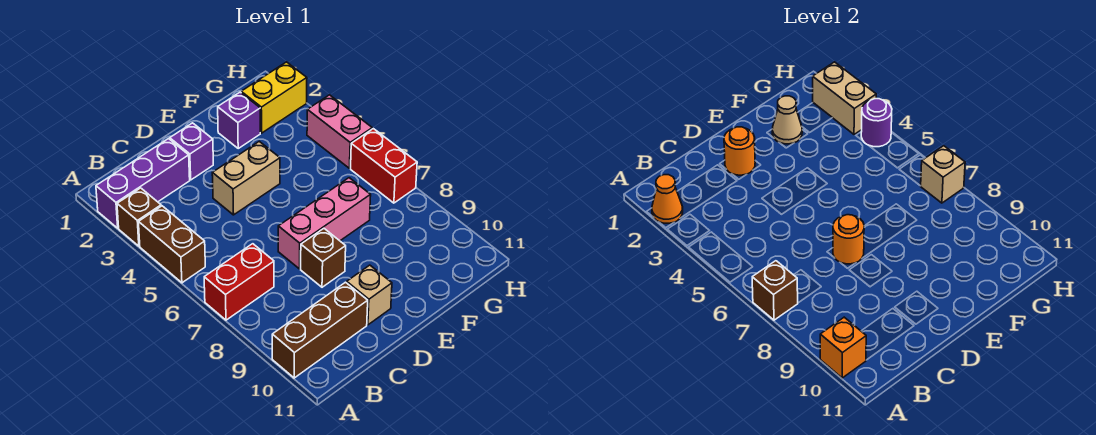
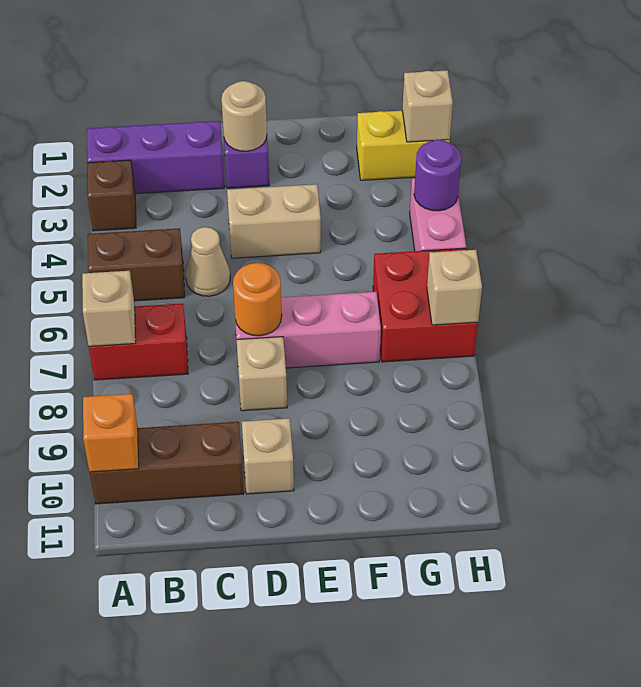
orange 1x1 cone [652,175,683,223] -> none
brown 1x2 brick [139,206,205,283] -> brown 1x2 brick turned to [88,228,185,301]
brown 1x1 brick [752,261,798,320] -> tan 1x1 brick [82,271,136,346]
orange 1x1 round brick [724,127,755,175] -> tan 1x1 round brick [221,81,267,151]
brown 1x1 brick [301,229,346,287] -> tan 1x1 brick [237,337,287,411]
purple 1x1 brick [218,92,260,148] -> none
tan 1x1 cone [772,96,802,144] -> tan 1x1 cone moved to [186,227,230,296]
tan 1x2 brick [813,62,876,134] -> tan 1x1 brick [402,70,453,142]
red 1x2 brick [351,129,417,203] -> red 2x2 brick [373,248,478,362]

